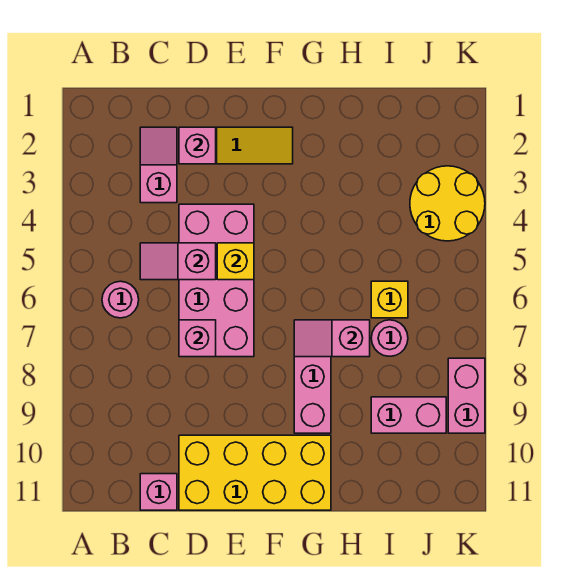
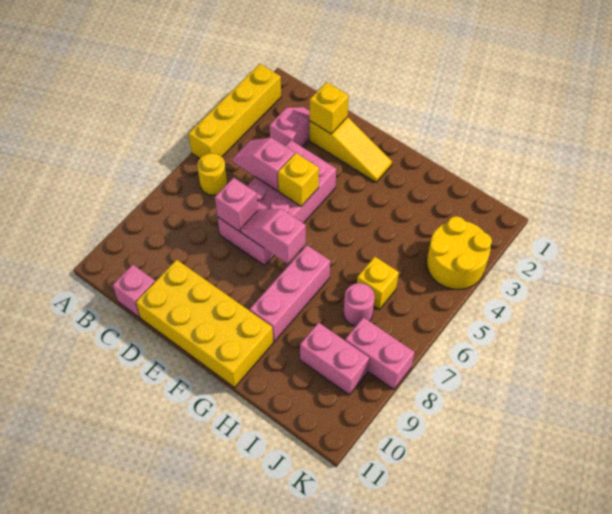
none -> yellow 1x4 brick [189,64,281,159]
pink 1x1 round brick [102,281,139,318] -> yellow 1x1 round brick [197,153,227,195]
pink 1x1 brick [179,127,216,164] -> yellow 1x1 brick [310,82,349,134]
pink 1x2 slope [294,320,370,357] -> pink 1x2 slope moved to [241,209,306,264]
pink 1x2 brick [448,358,485,433] -> pink 1x2 brick turned to [345,317,415,389]

